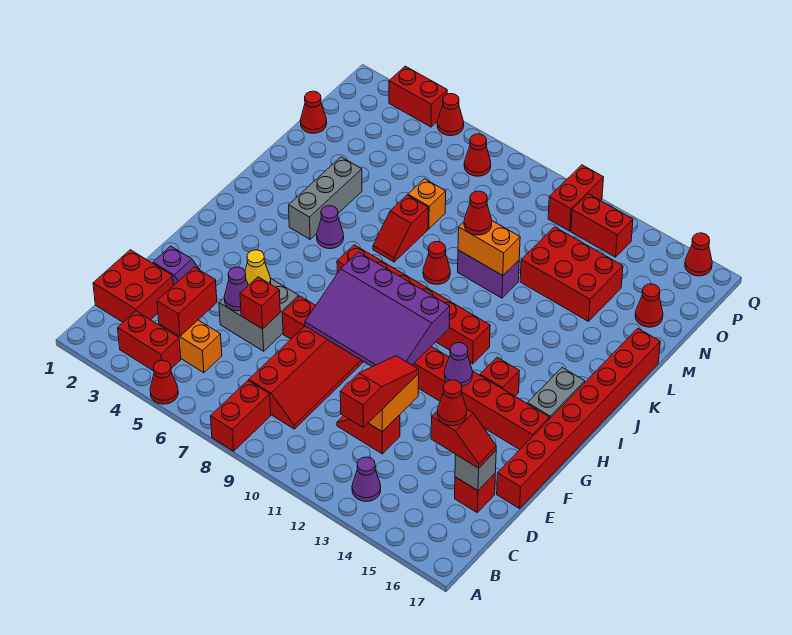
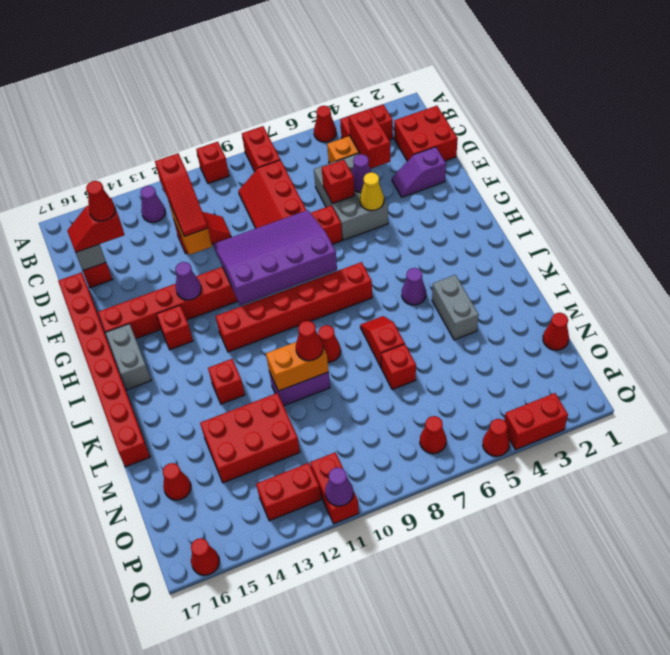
none -> red 1x1 brick [196,142,229,183]
grey 2x2 brick [219,278,299,351] -> grey 2x3 brick [314,154,388,240]
grey 1x3 brick [289,157,362,239] -> grey 1x2 brick [432,275,479,340]
none -> red 1x1 brick [208,359,245,404]
orange 1x1 brick [408,179,446,229] -> red 1x1 brick [381,344,416,390]
none -> purple 1x1 cone [325,467,353,506]

